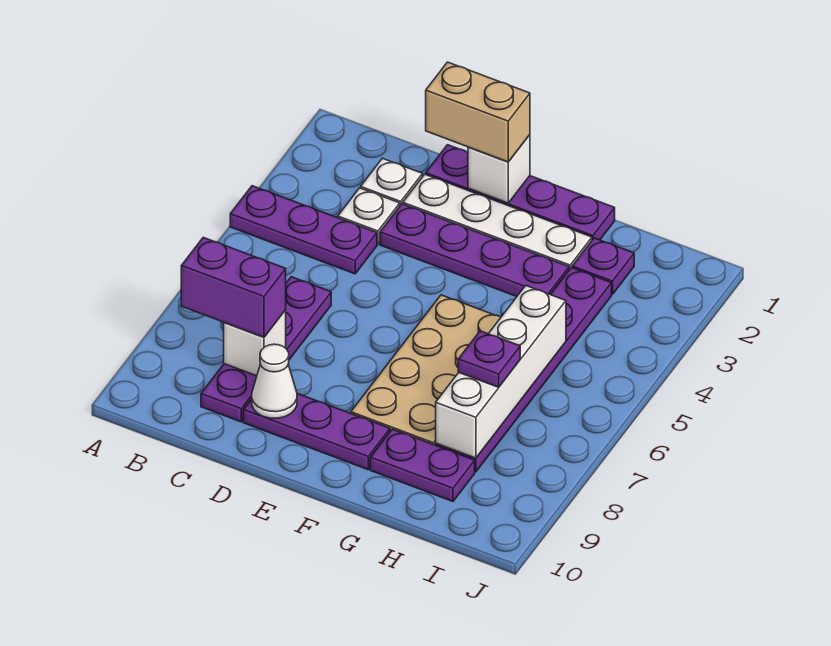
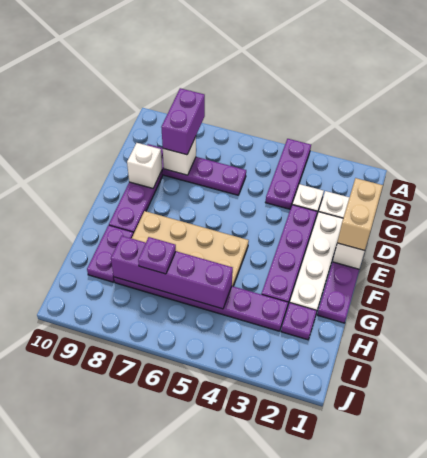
white 1x1 cone [252,344,297,418] -> white 1x1 brick [127,143,162,188]
white 1x4 brick [436,286,566,458] -> purple 1x4 brick [111,236,233,309]

